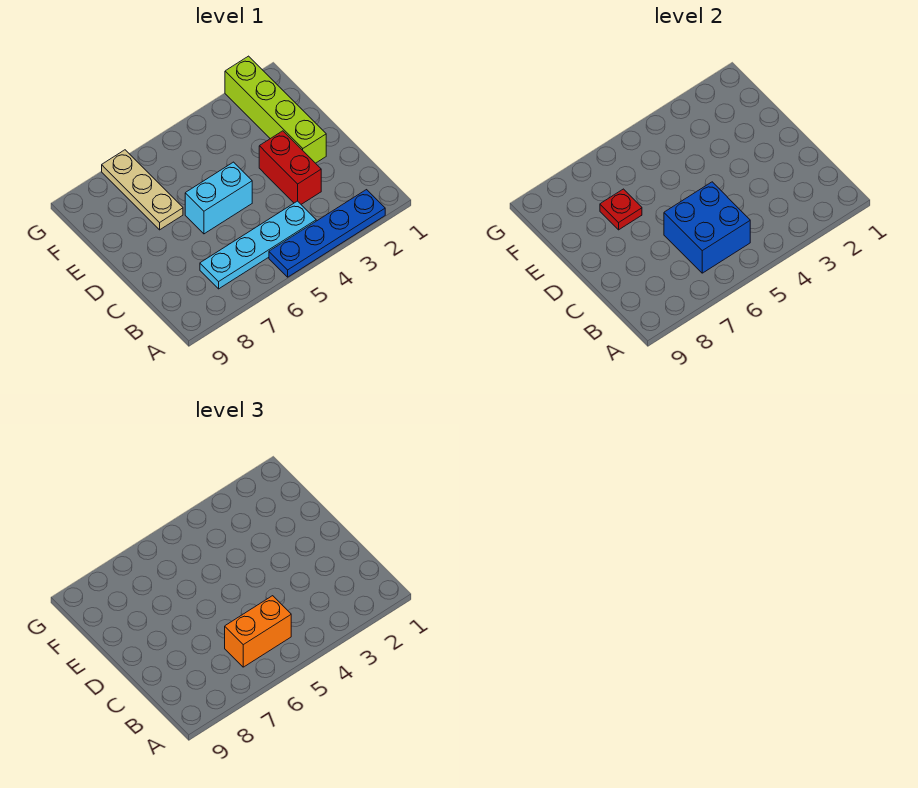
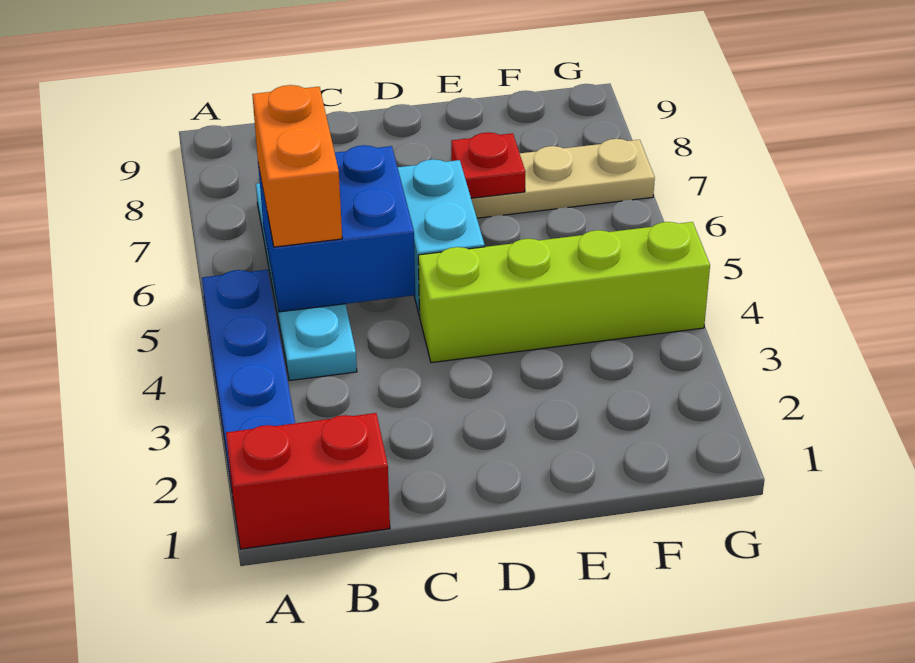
red 1x2 brick [259,131,321,204] -> red 1x2 brick moved to [226,413,390,549]
lime 1x4 brick [225,56,326,163] -> lime 1x4 brick moved to [418,222,710,363]

